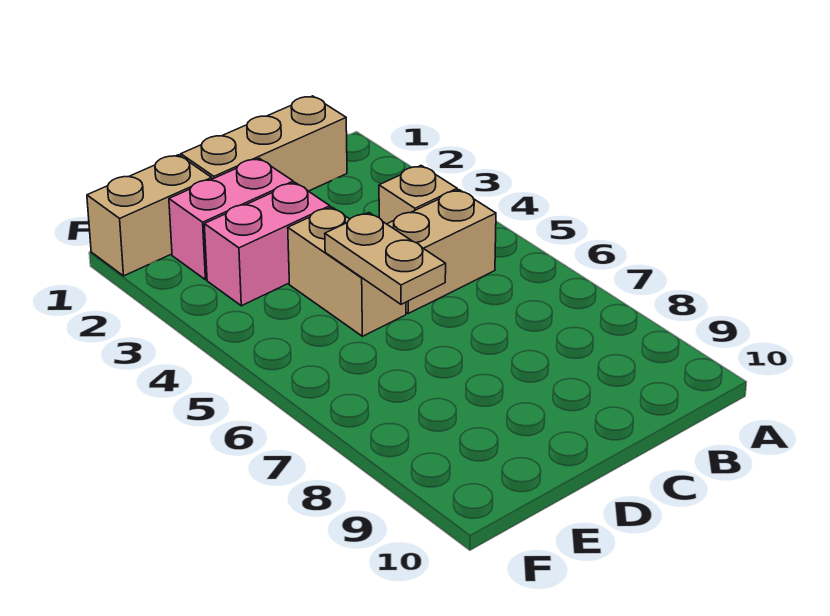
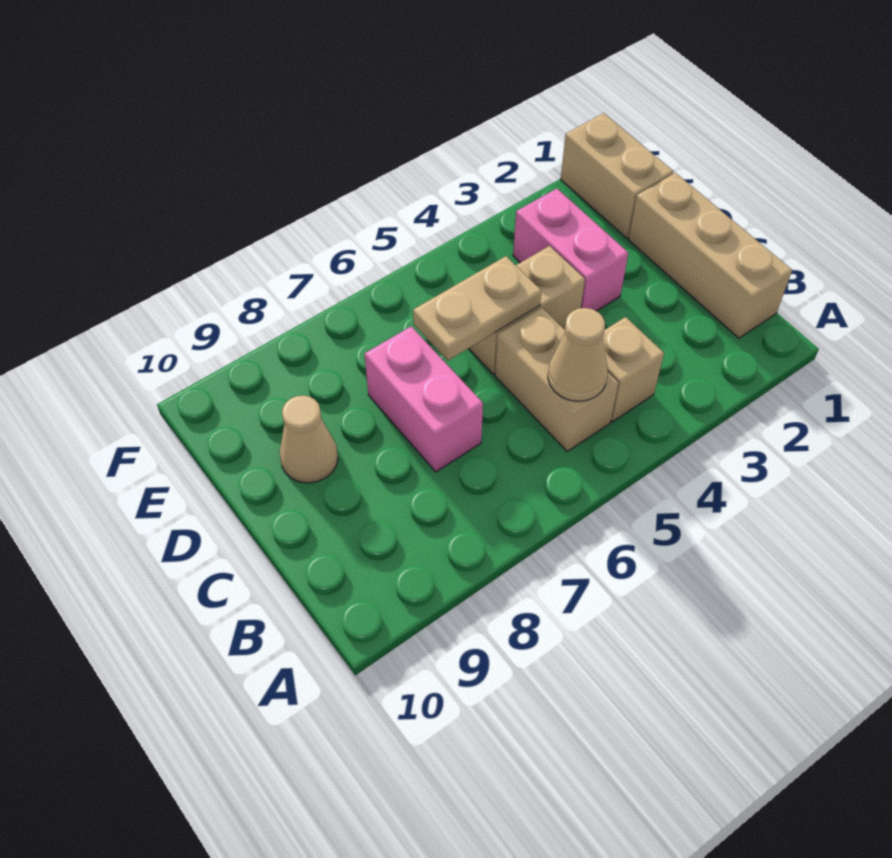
none -> tan 1x1 cone [548,308,608,401]
pink 1x2 brick [169,158,293,280] -> pink 1x2 brick moved to [365,326,483,472]
none -> tan 1x1 cone [280,395,338,483]

